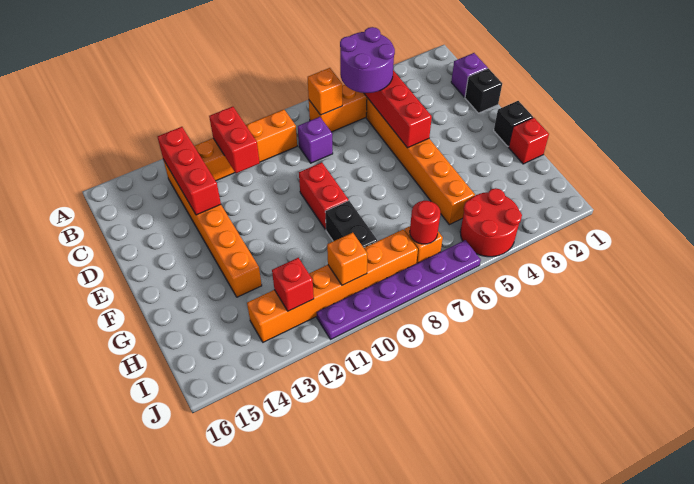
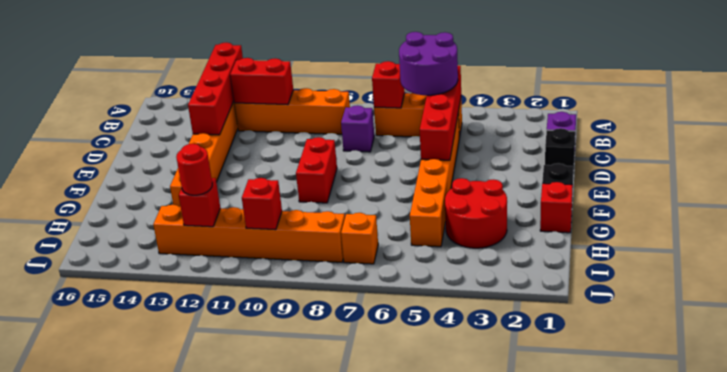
orange 1x1 brick [308,68,342,115] -> red 1x1 brick [372,61,405,108]
red 1x2 brick [209,107,260,173] -> red 1x2 brick turned to [230,58,293,105]
red 1x3 brick [158,127,221,215] -> red 1x4 brick [188,43,243,135]
black 1x2 brick [325,201,377,248] -> none
red 2x2 round brick [460,188,522,257] -> red 2x2 round brick moved to [445,178,507,248]
red 1x1 round brick [410,200,441,244] -> red 1x1 round brick moved to [176,144,212,195]
orange 1x1 brick [327,233,368,285] -> red 1x1 brick [242,178,282,230]
purple 1x6 plate [317,240,481,340] -> none

